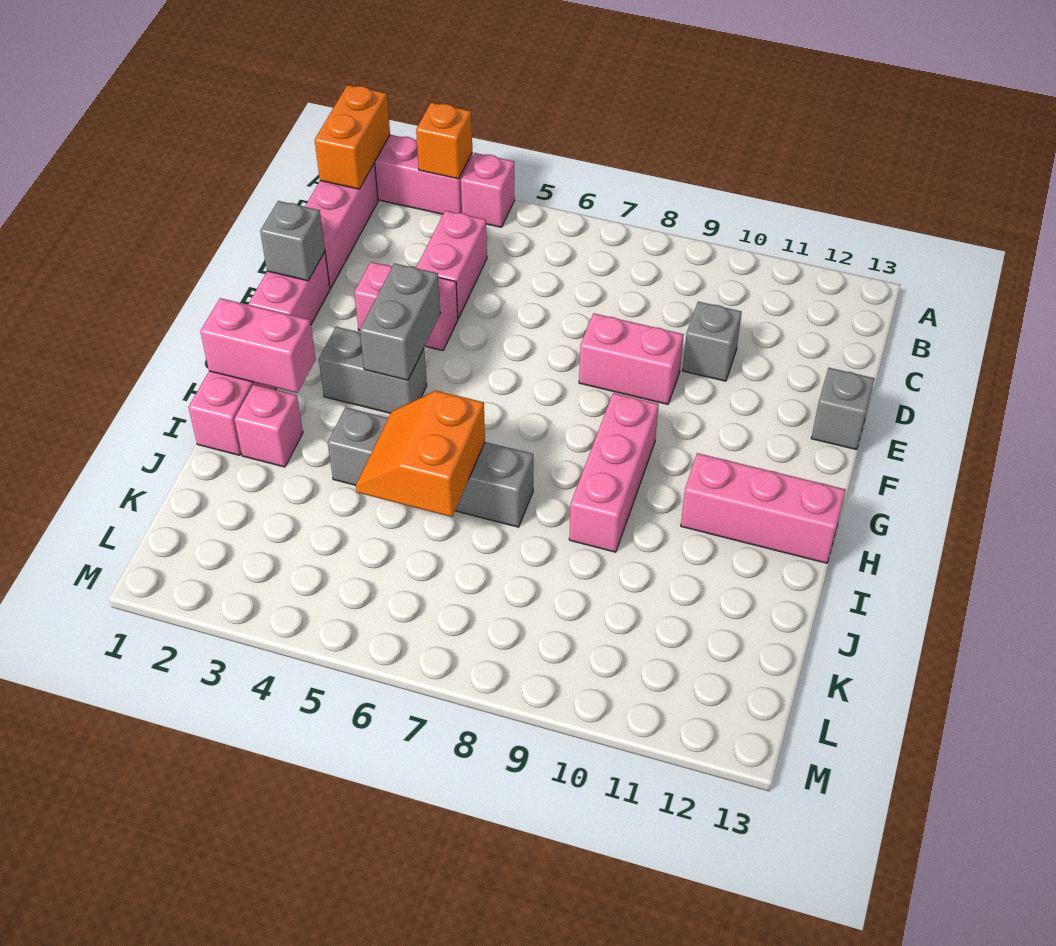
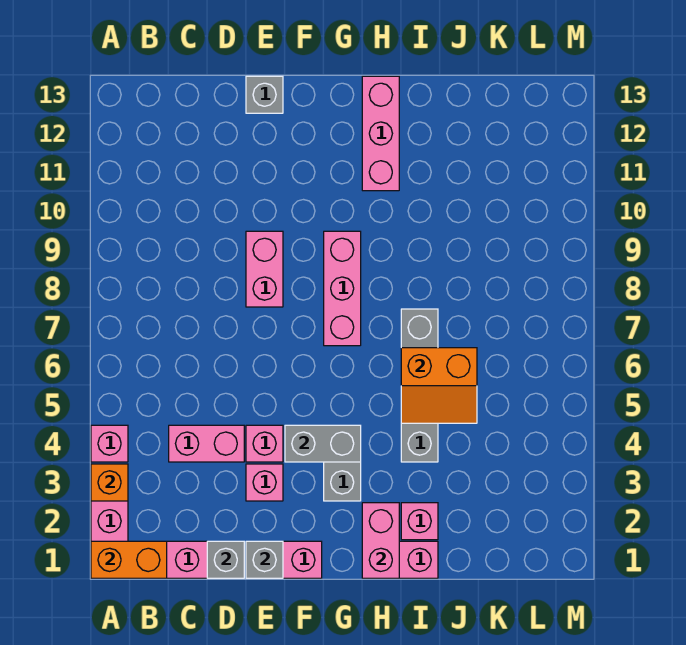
grey 1x1 brick [683,302,742,381] -> grey 1x1 brick moved to [207,541,244,578]
pink 1x3 brick [569,393,659,552] -> pink 1x3 brick turned to [324,231,361,346]

